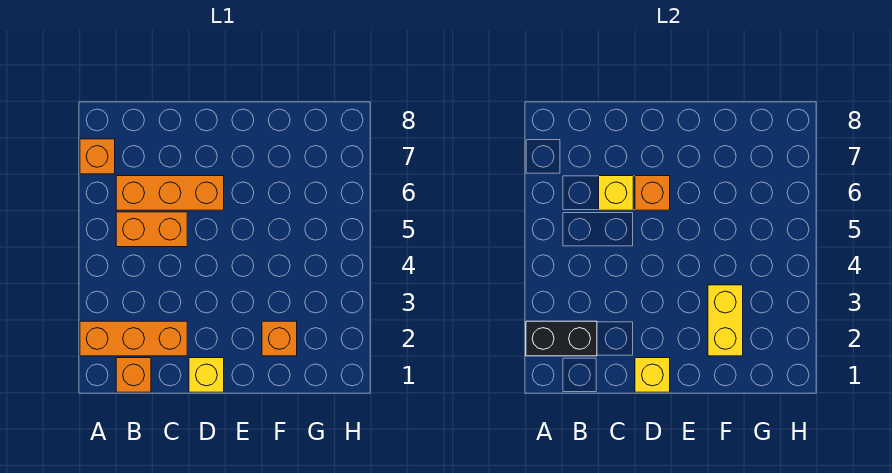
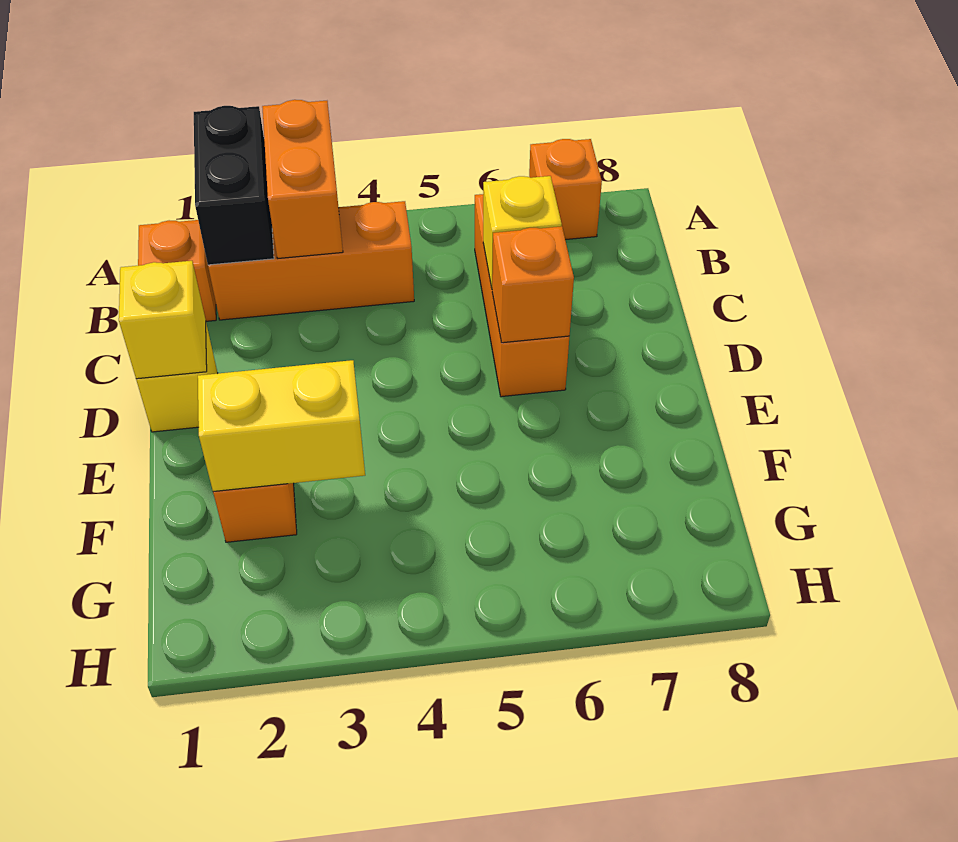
orange 1x3 brick [80,321,187,356] -> orange 1x3 brick turned to [208,201,414,320]
orange 1x2 brick [116,212,187,247] -> orange 1x2 brick moved to [262,100,343,258]

